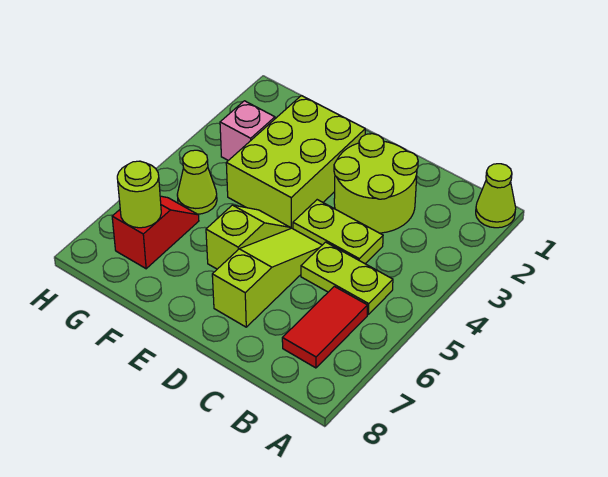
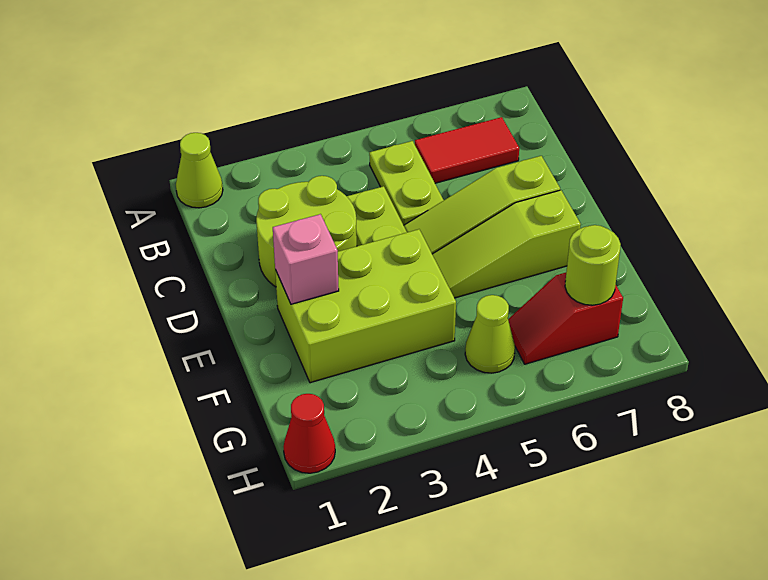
lime 1x2 slope [206,205,290,269] -> lime 1x3 slope [432,190,581,298]
pink 1x1 brick [220,101,275,160] -> pink 1x1 brick moved to [273,214,339,304]
none -> red 1x1 cone [283,394,335,473]

